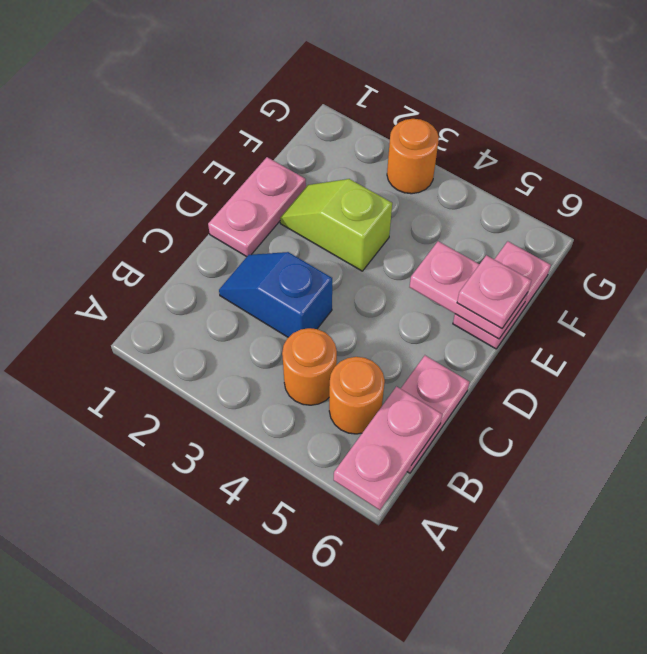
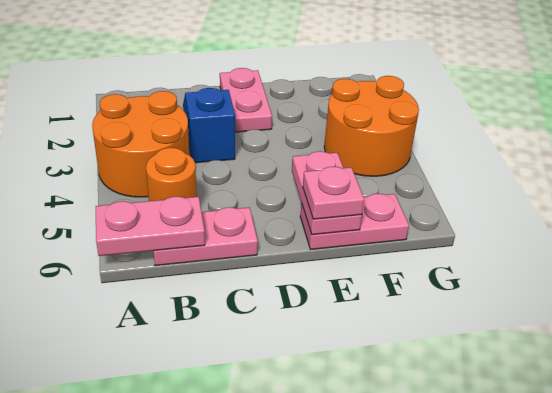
orange 1x1 round brick [282,328,337,405] -> orange 2x2 round brick [92,91,189,197]
pink 1x2 plate [208,157,306,257] -> pink 1x2 plate turned to [220,68,272,132]
lime 1x2 slope [280,179,392,271] -> none
orange 1x1 round brick [387,119,439,194] -> orange 2x2 round brick [324,76,419,176]

